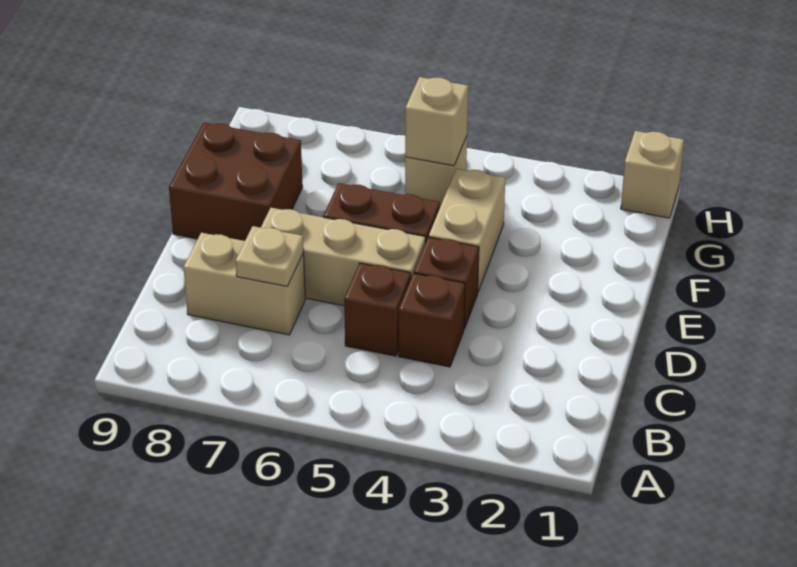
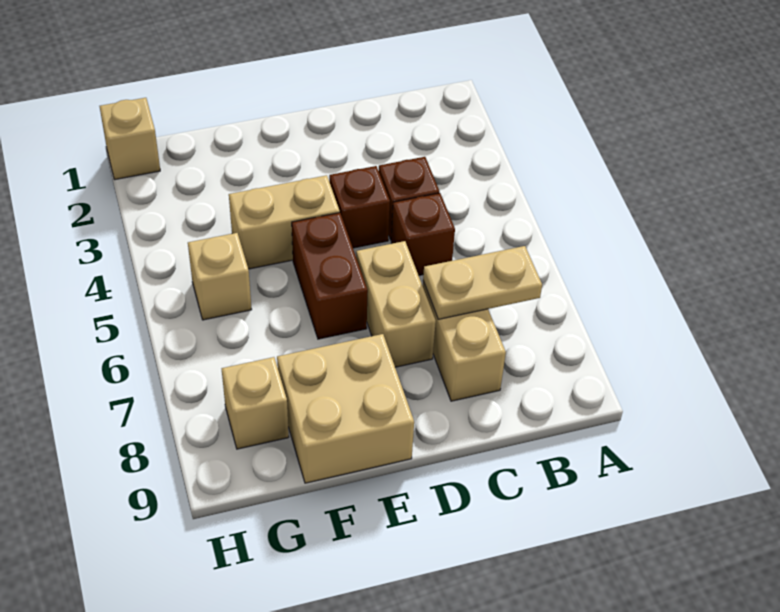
tan 1x1 plate [235,226,304,286] -> tan 1x2 plate [423,246,542,319]
tan 1x3 brick [261,208,425,306] -> tan 1x2 brick [356,241,436,367]
brown 2x2 brick [169,123,303,241] -> tan 2x2 brick [277,334,414,483]
tan 1x1 brick [405,77,468,166] -> tan 1x1 brick moved to [222,357,289,449]

